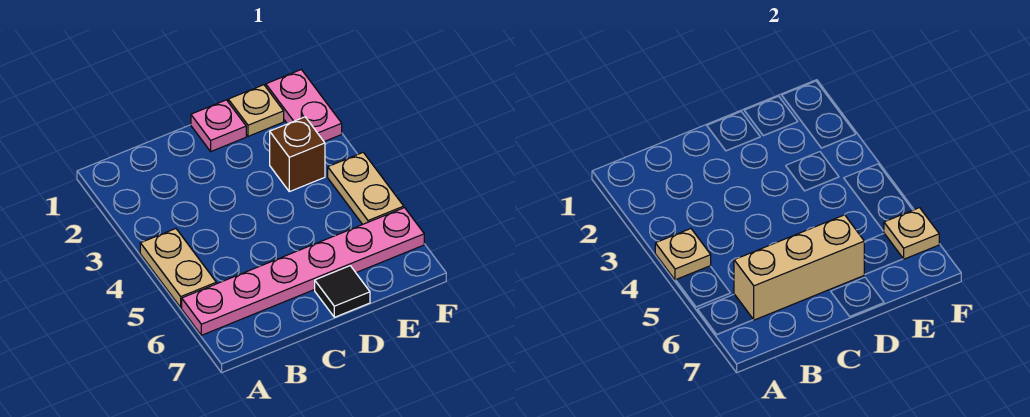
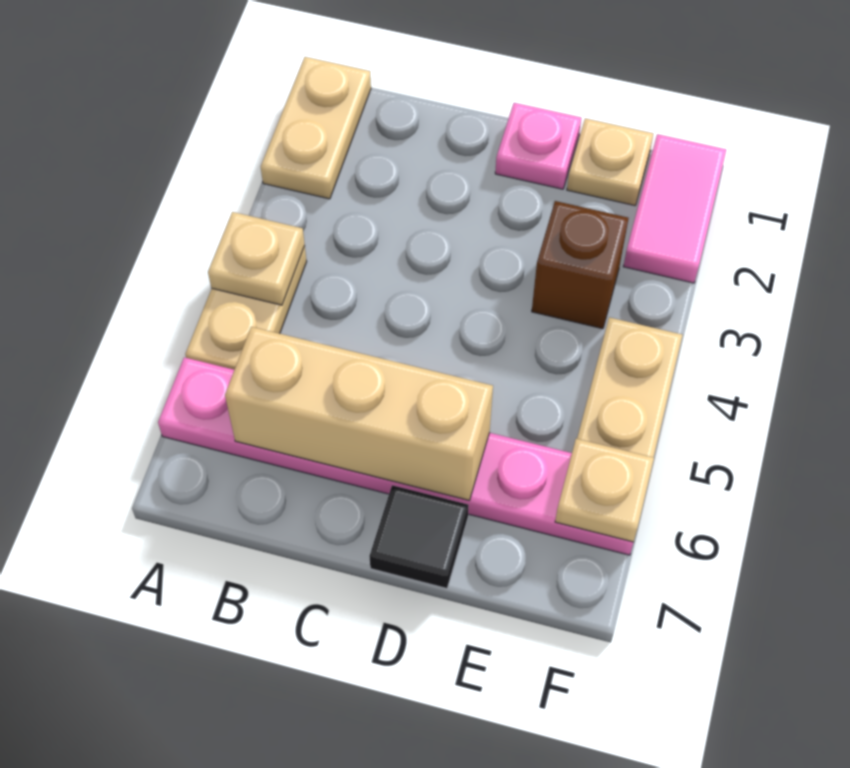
none -> tan 1x2 plate [261,57,371,199]
pink 1x2 plate [266,70,342,142] -> pink 1x2 tile [623,134,726,283]

